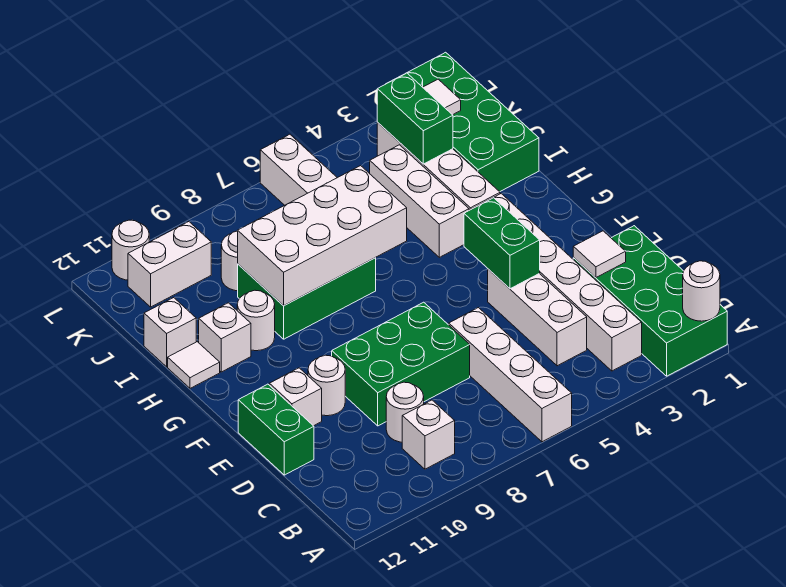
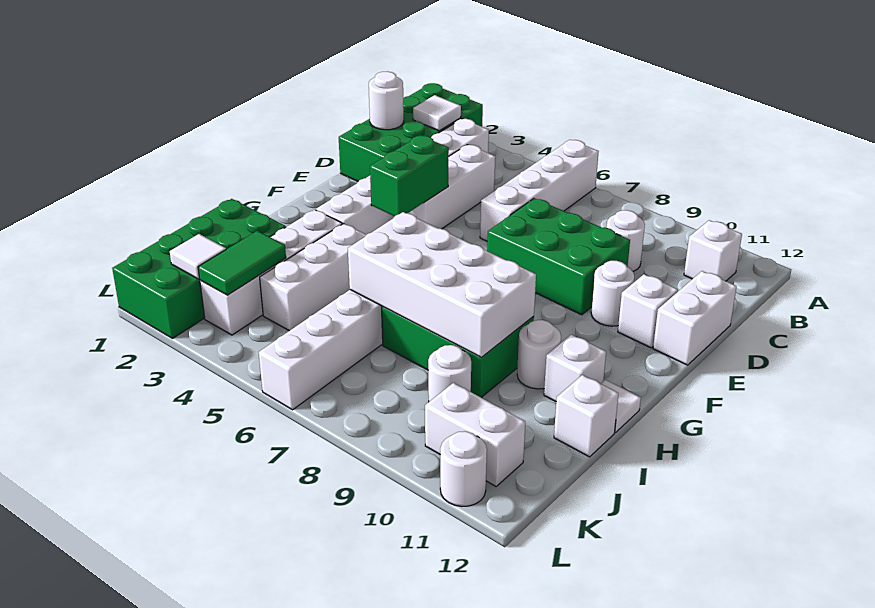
white 1x1 round brick [683,261,720,321] -> white 1x1 round brick moved to [369,71,404,130]
white 1x1 brick [402,400,455,469] -> white 1x1 brick moved to [684,220,742,281]
white 1x1 tile [573,231,626,278] -> white 1x1 tile moved to [413,95,461,131]
green 1x2 brick [238,384,314,475] -> white 1x2 brick [653,271,737,365]
green 1x2 brick [377,73,453,164] -> green 1x2 tile [198,231,286,295]

